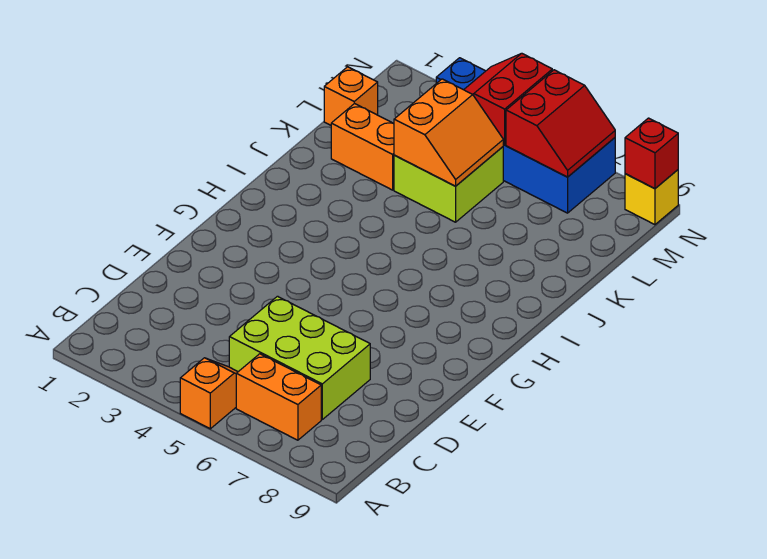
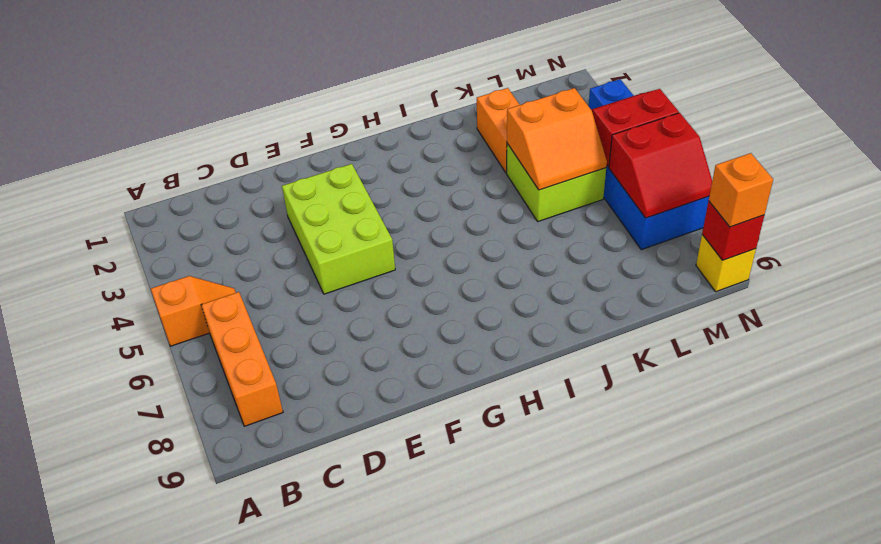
orange 1x2 brick [236,354,321,440] -> orange 1x3 brick [201,292,283,426]
lime 2x3 brick [229,296,370,419] -> lime 2x3 brick moved to [282,164,395,294]
orange 1x1 brick [324,67,378,125] -> orange 1x1 brick moved to [709,153,773,227]

